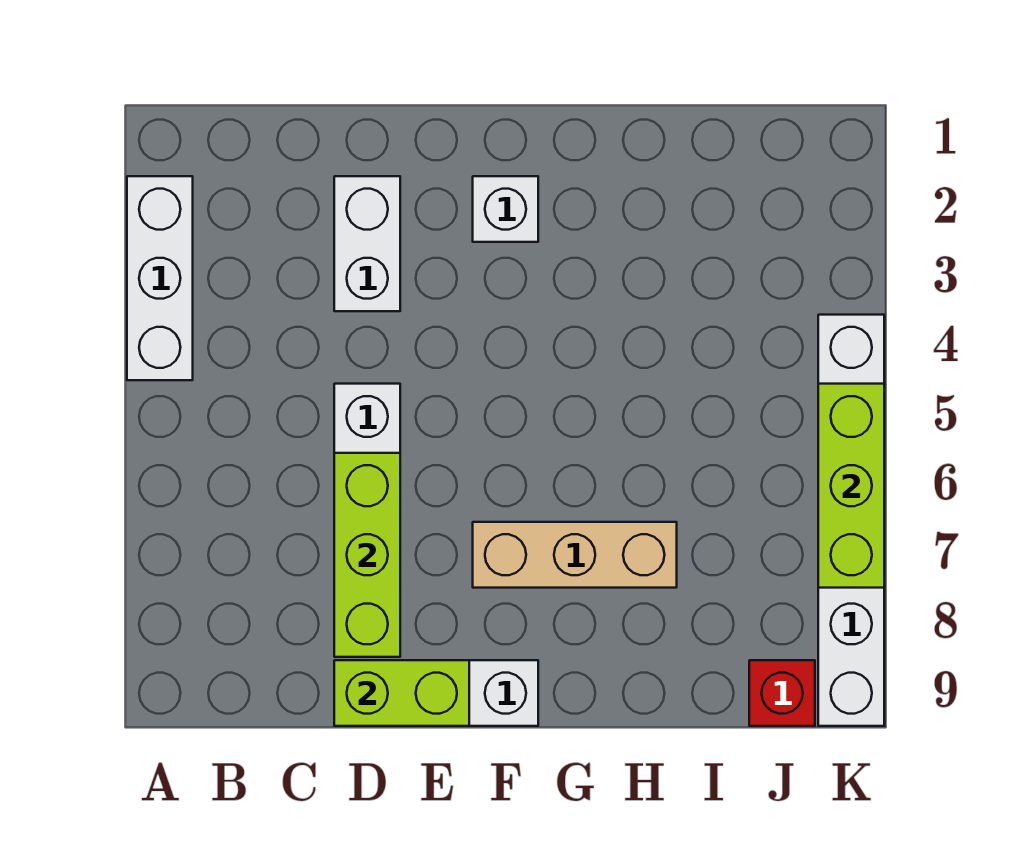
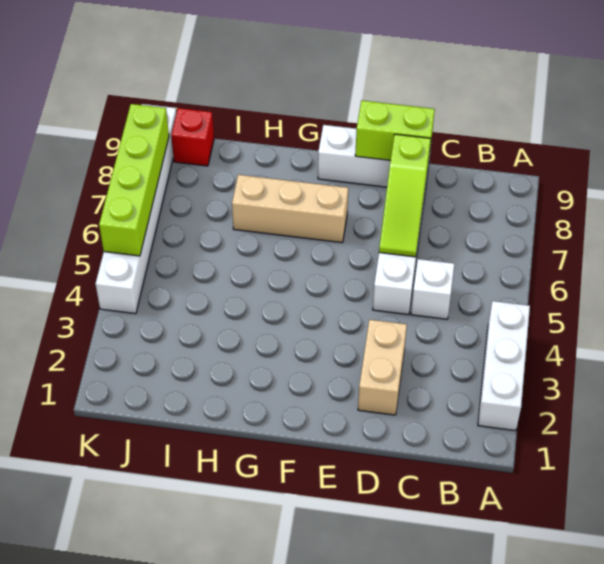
white 1x2 brick [334,176,400,311] -> tan 1x2 brick [358,320,407,415]
lime 1x3 brick [334,453,400,657] -> lime 1x3 slope [379,134,431,257]
white 1x1 brick [473,176,538,242] -> white 1x1 brick moved to [411,259,454,319]
lime 1x3 brick [818,384,884,588] -> lime 1x4 brick [99,104,169,256]

